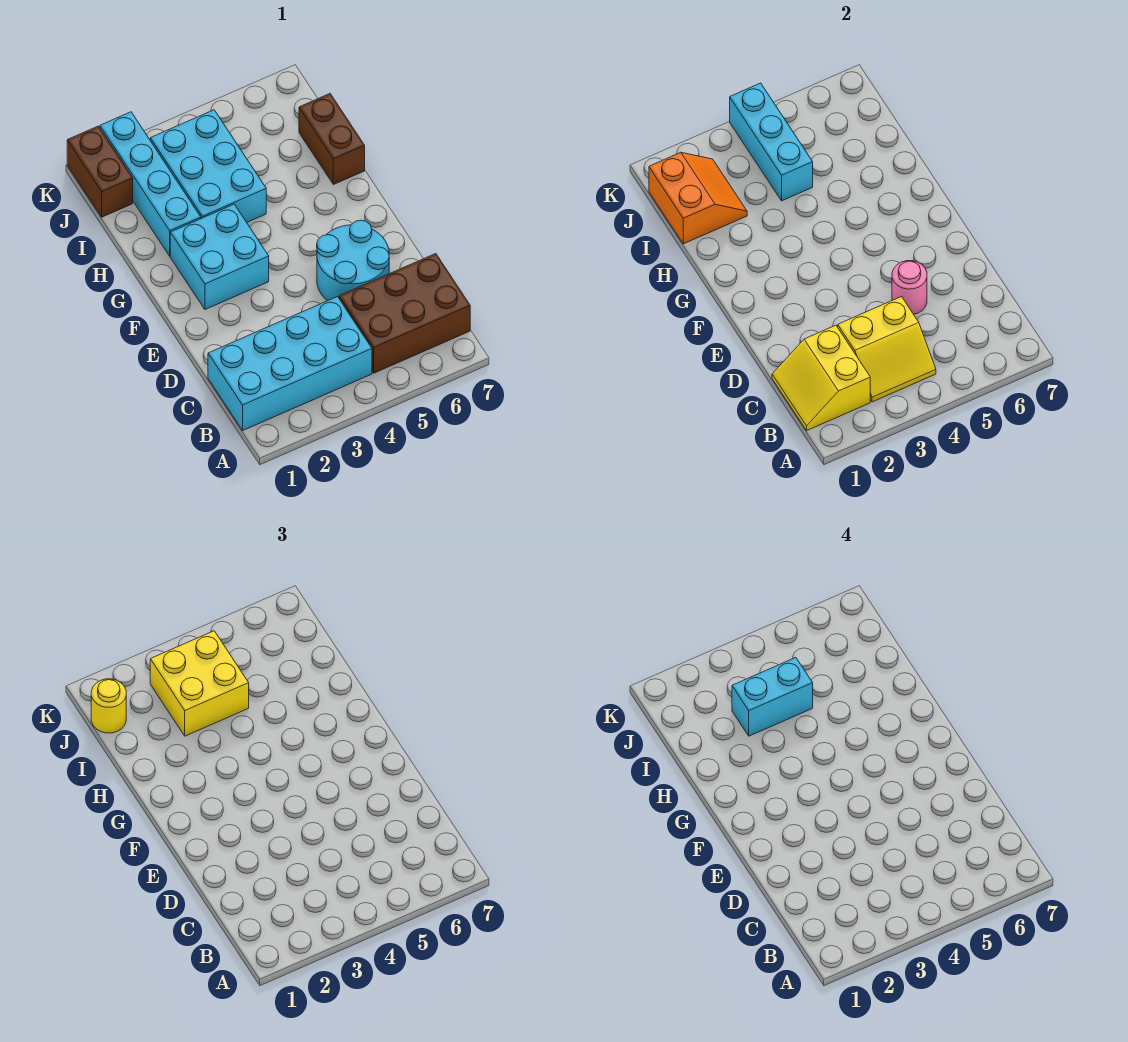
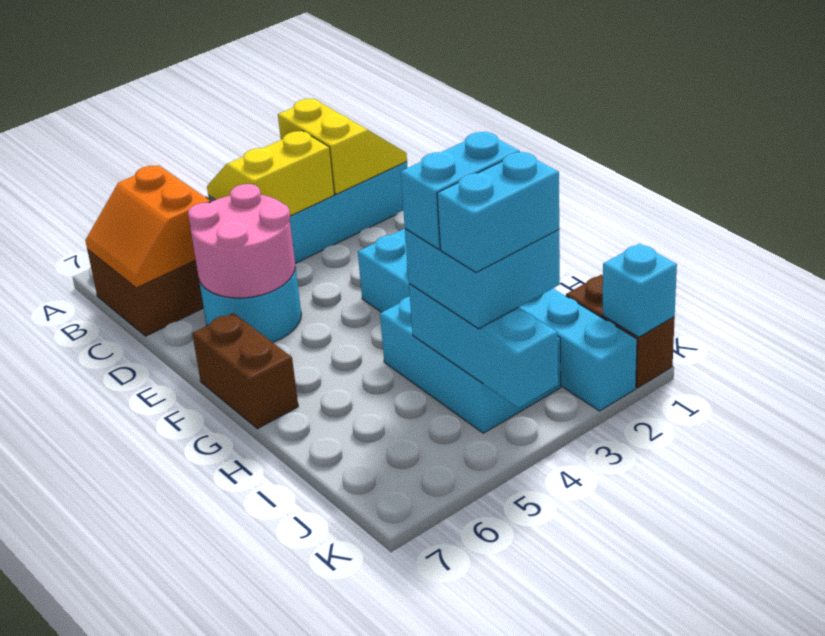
pink 1x1 round brick [892,261,927,314] -> pink 2x2 round brick [188,184,295,298]
brown 1x2 brick [299,94,365,185] -> brown 1x2 brick moved to [192,313,298,429]
orange 2x2 slope [649,152,747,244] -> orange 2x2 slope moved to [85,165,210,288]
yellow 2x2 brick [150,631,249,736] -> cyan 2x2 brick [405,229,560,329]
yellow 1x1 round brick [91,679,126,733] -> none
none -> cyan 1x2 brick [437,152,559,273]
none -> cyan 1x1 brick [603,244,677,337]

